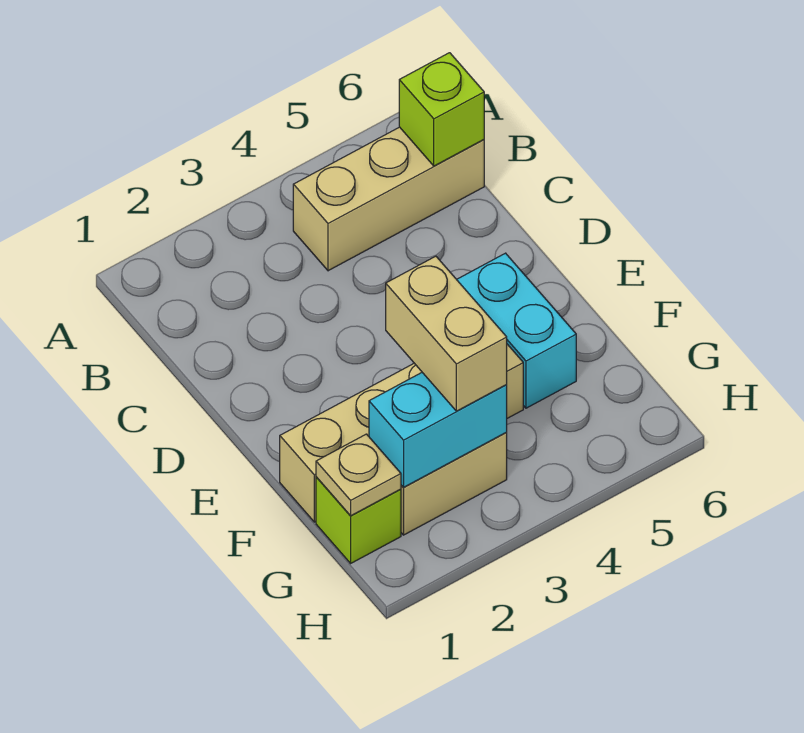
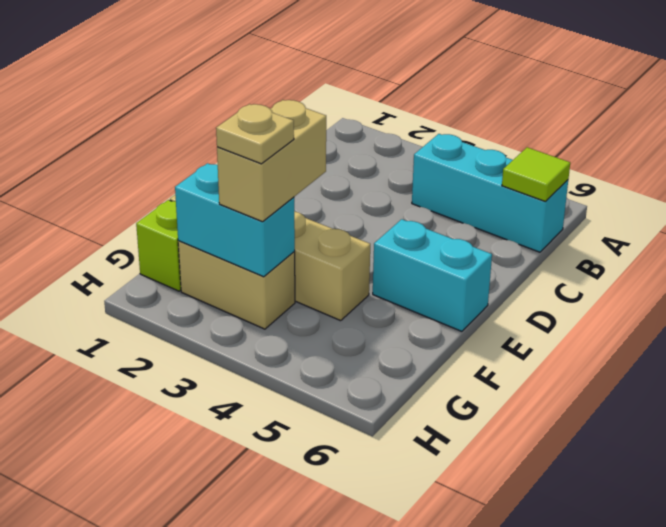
tan 1x3 brick [293,127,484,271] -> cyan 1x3 brick [412,134,568,252]
lime 1x1 brick [399,53,484,166] -> lime 1x1 tile [502,147,570,202]
cyan 1x2 brick [457,253,576,408] -> cyan 1x2 brick turned to [373,219,492,331]
tan 1x1 plate [316,434,401,516] -> tan 1x1 plate moved to [216,104,294,164]

